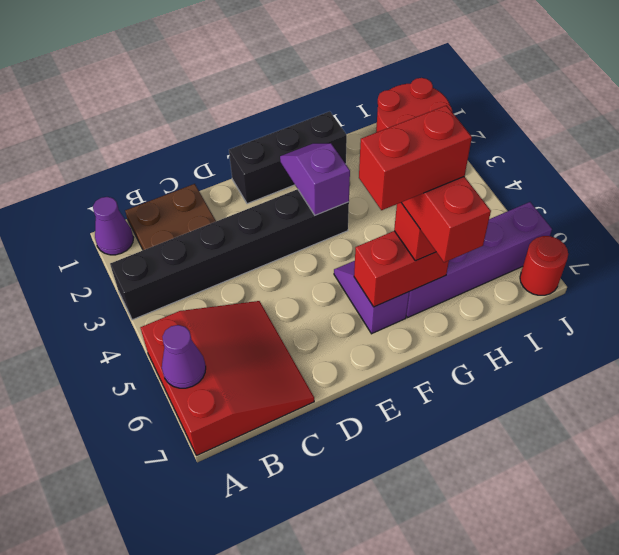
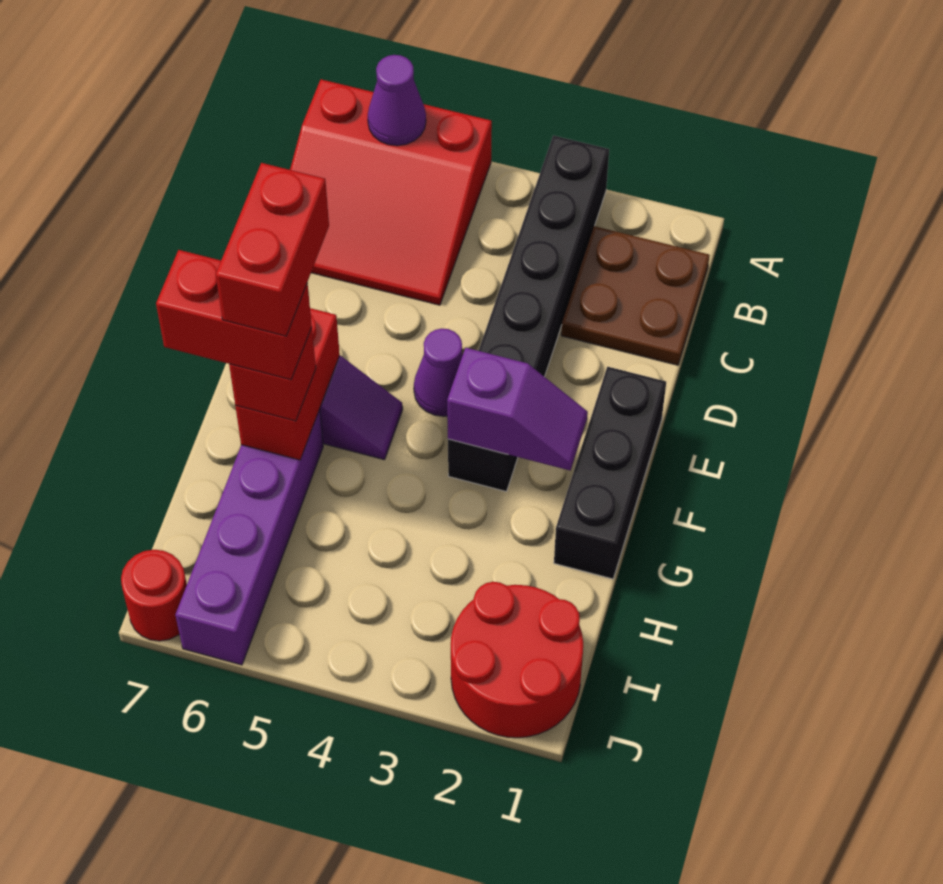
purple 1x1 cone [93,197,134,255] -> purple 1x1 cone moved to [414,329,463,416]

